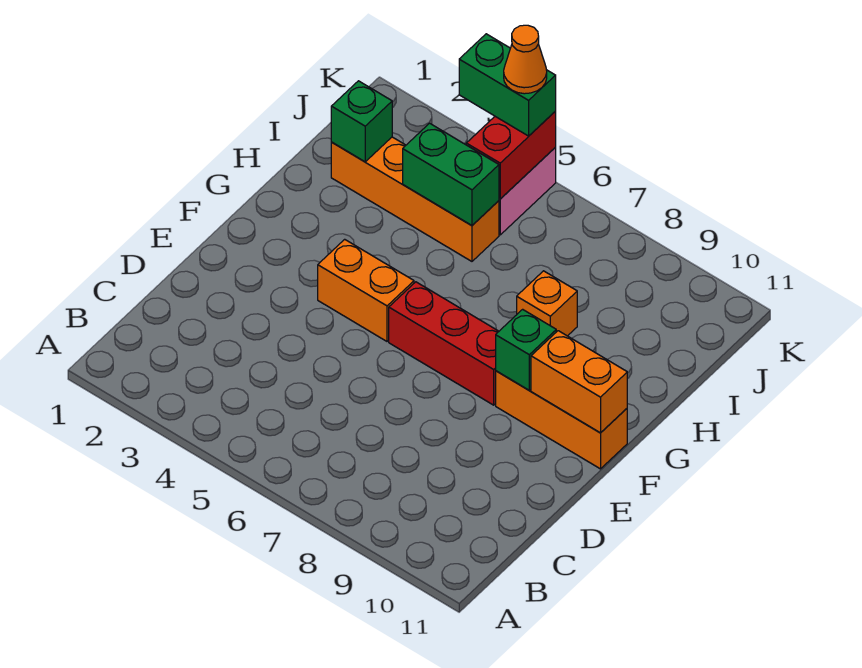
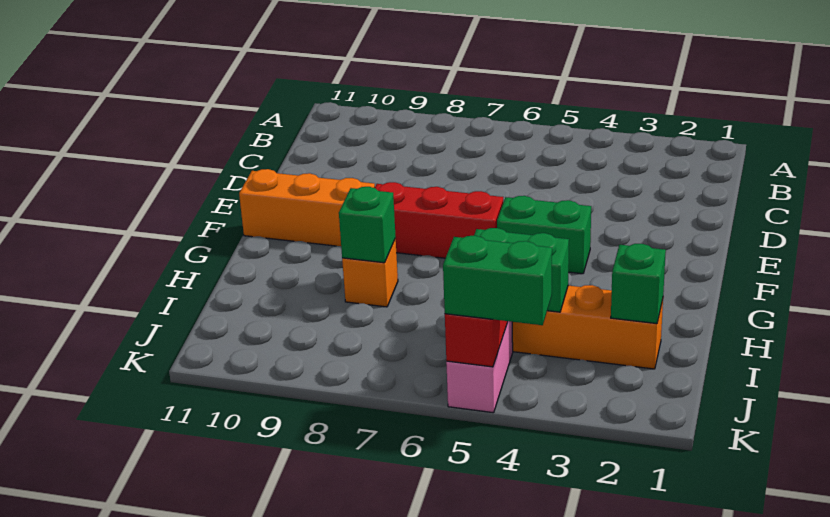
orange 1x2 brick [318,239,414,341] -> green 1x2 brick [497,196,591,274]
green 1x1 brick [496,309,556,390] -> green 1x1 brick moved to [339,187,396,263]
orange 1x2 brick [531,331,627,433] -> none
orange 1x1 cone [504,25,547,94] -> none

